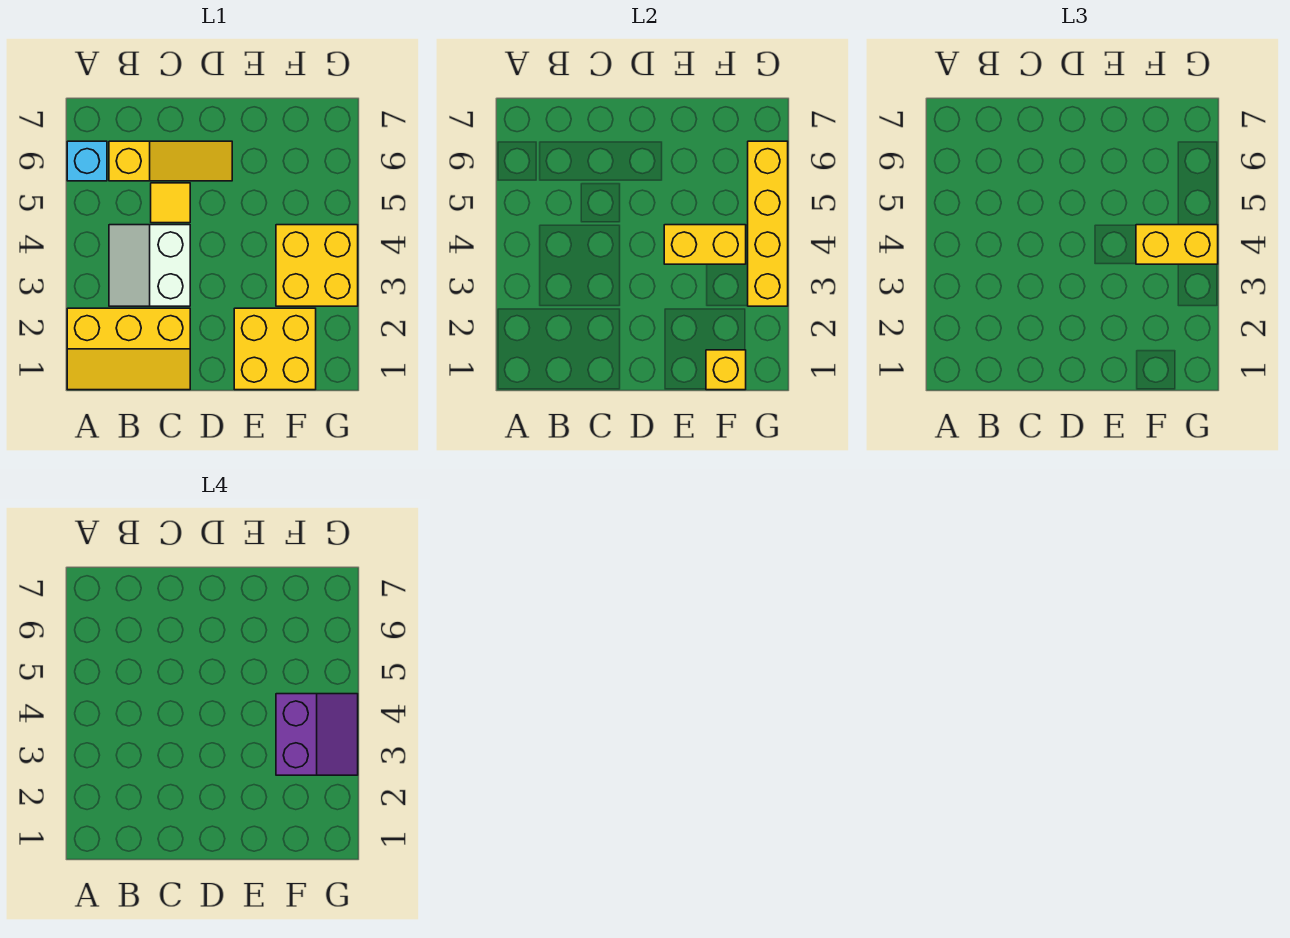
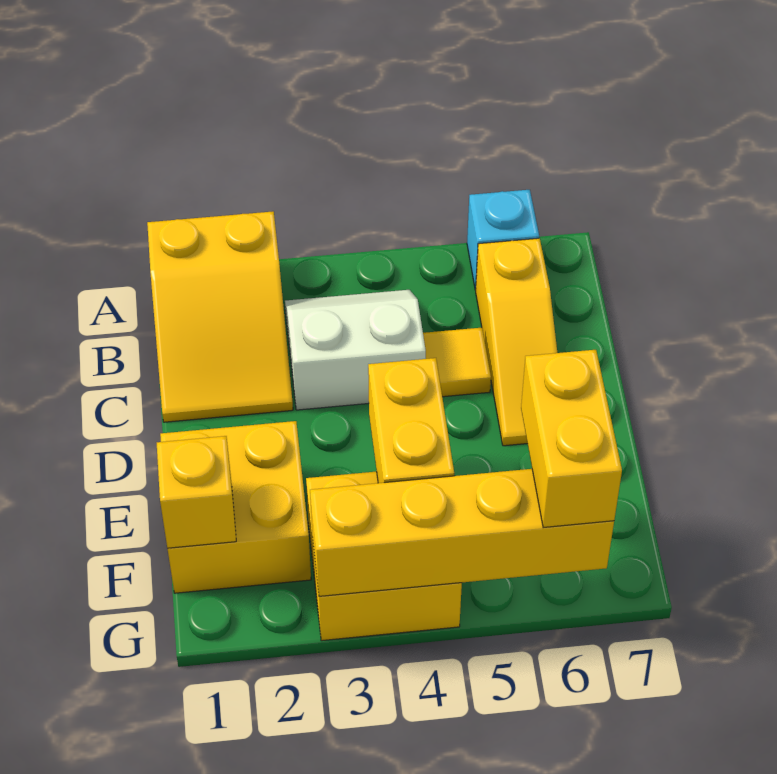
yellow 2x3 slope [67,308,190,390] -> yellow 2x3 slope turned to [147,211,293,422]
purple 2x2 slope [276,694,358,775] -> none
yellow 1x2 brick [1136,225,1218,264] -> yellow 1x2 brick moved to [521,350,622,528]

